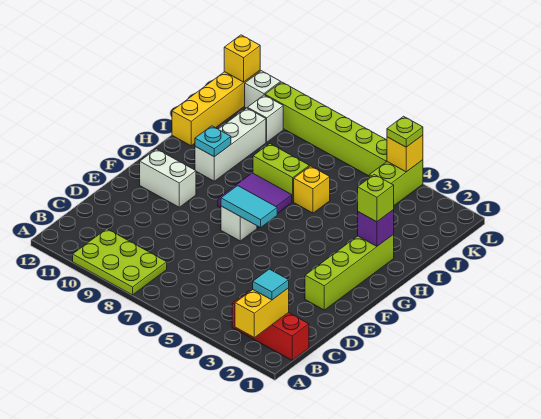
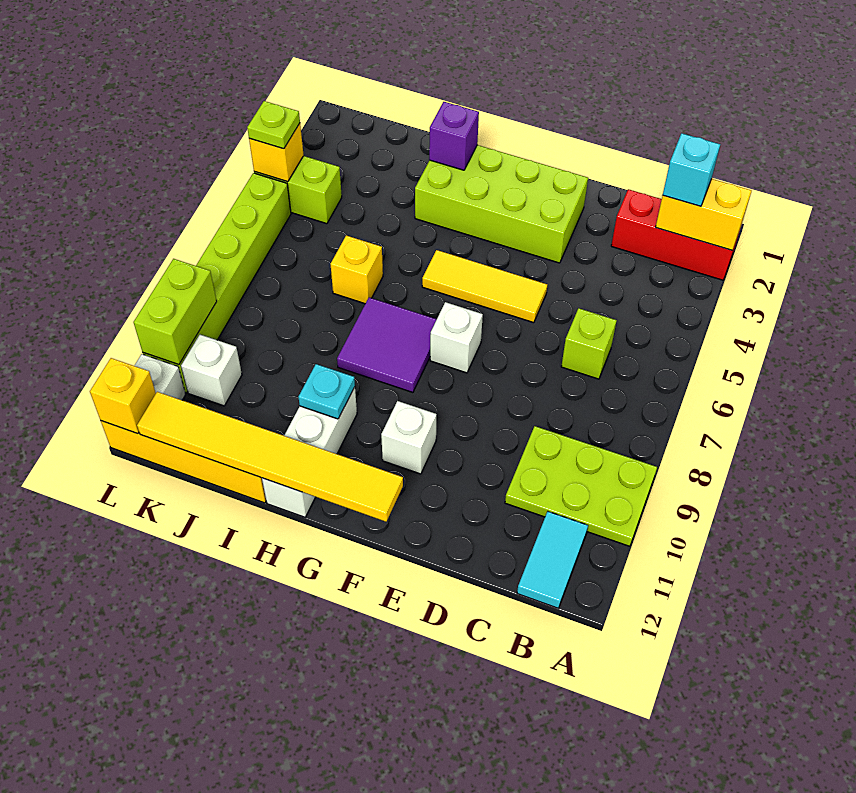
lime 2x3 plate [73,229,167,295] -> lime 2x3 plate turned to [505,426,657,546]
red 1x3 brick [232,291,309,360] -> red 1x3 brick turned to [611,189,740,280]
cyan 1x1 tile [253,269,289,300] -> cyan 1x1 brick [663,133,720,206]
lime 1x4 brick [305,234,394,310] -> lime 2x4 brick [415,145,588,263]
none -> yellow 1x3 tile [422,250,547,323]
cyan 1x2 tile [221,186,277,228] -> cyan 1x2 tile moved to [517,512,588,608]
white 1x2 brick [140,149,196,207] -> white 1x1 brick [381,401,436,474]
none -> yellow 1x6 tile [137,392,403,522]
lime 1x1 brick [358,175,394,222] -> lime 1x1 brick moved to [561,308,617,379]
white 1x3 brick [195,108,266,181] -> white 1x3 brick turned to [262,387,357,517]
lime 1x2 brick [253,144,309,202] -> lime 1x2 brick moved to [133,259,217,365]

